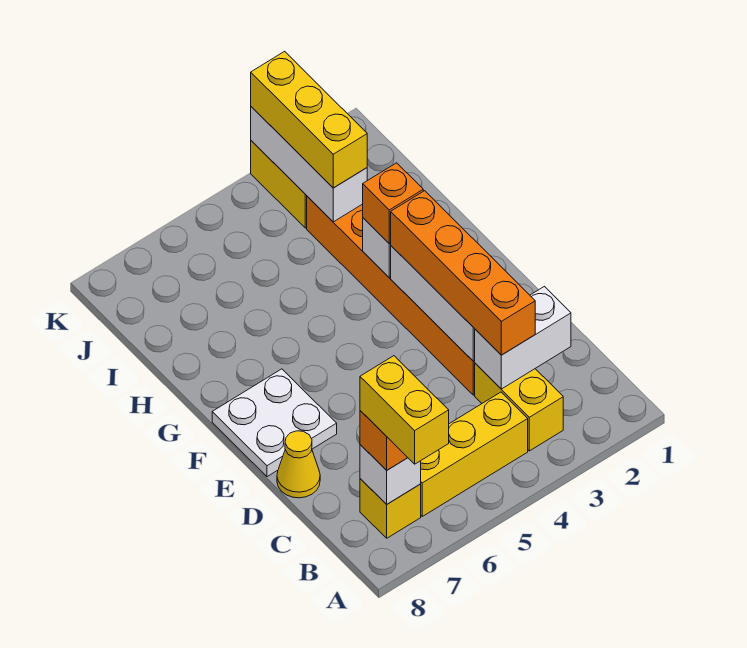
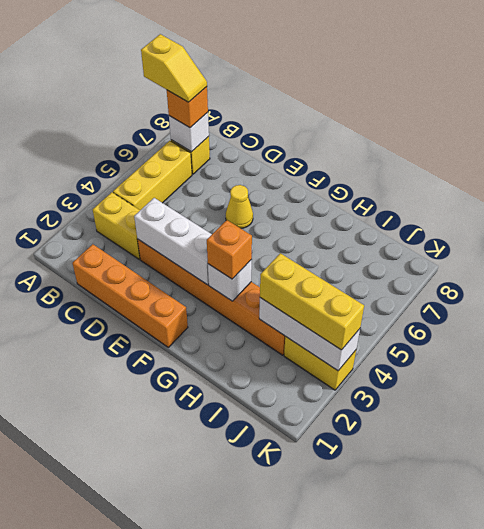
yellow 1x2 brick [360,356,449,464] -> yellow 1x2 slope [141,34,207,102]
white 1x2 brick [475,287,571,389] -> none
orange 1x4 brick [391,191,535,355] -> orange 1x4 brick moved to [72,244,188,347]
yellow 1x1 cone [277,431,320,498] -> yellow 1x1 cone moved to [226,185,253,228]
white 2x2 plate [212,369,337,477] -> none

